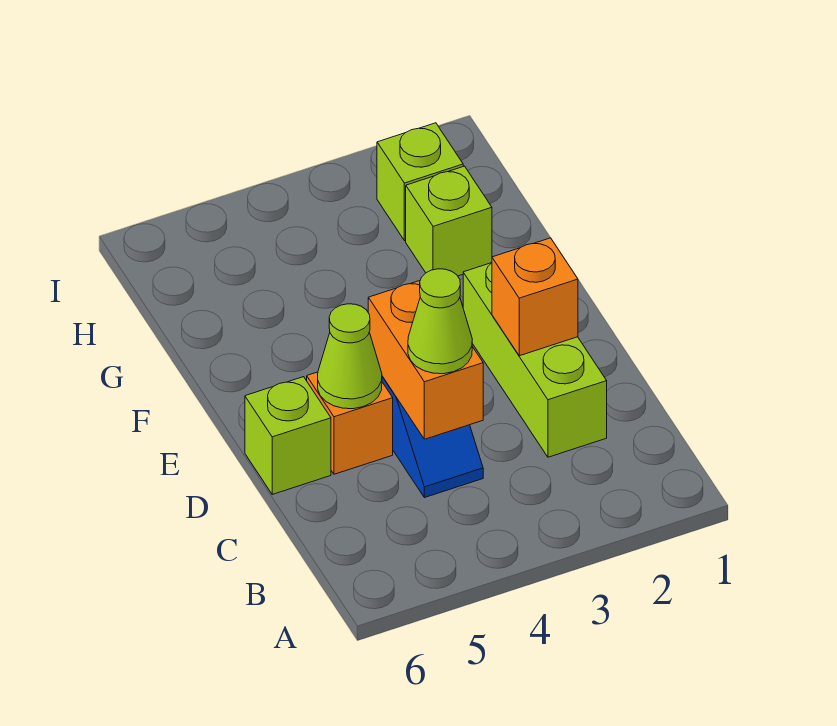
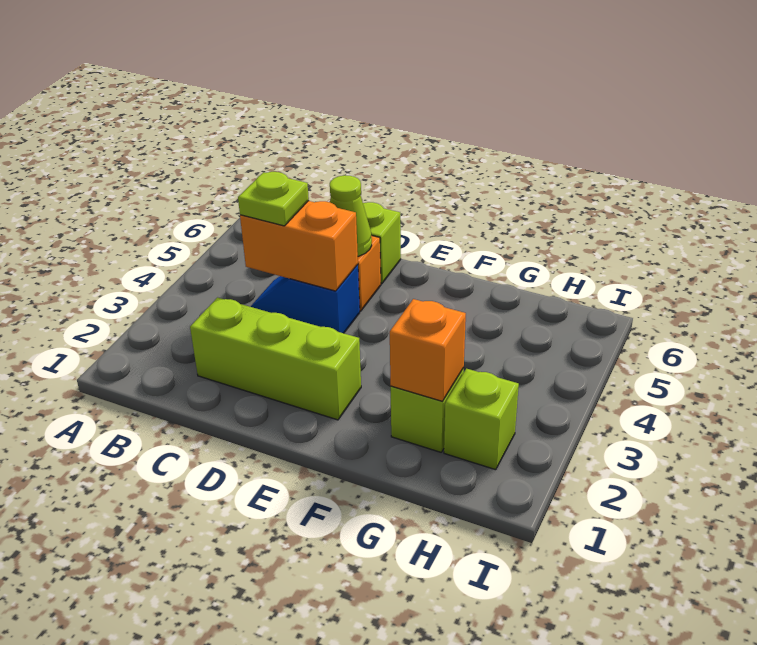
lime 1x1 cone [408,269,472,374] -> lime 1x1 plate [238,172,309,226]
orange 1x1 brick [492,238,578,356] -> orange 1x1 brick moved to [390,299,466,401]

